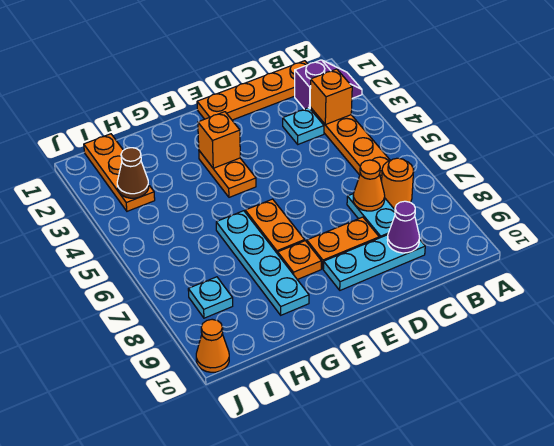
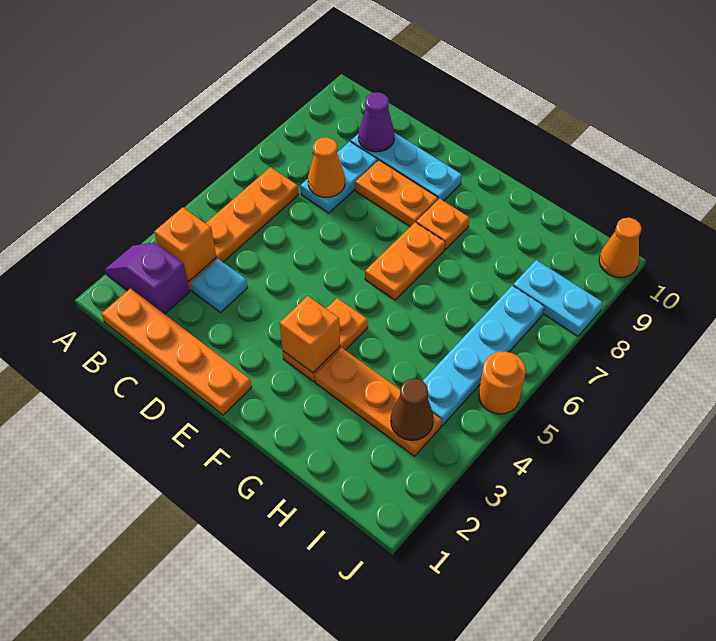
orange 1x1 round brick [382,158,414,209] -> orange 1x1 round brick moved to [479,351,526,414]
cyan 1x4 plate [216,211,309,315] -> cyan 1x4 plate moved to [423,286,544,426]
orange 1x3 plate [84,134,155,211] -> orange 1x3 plate turned to [315,348,442,456]
cyan 1x1 plate [188,277,233,318] -> cyan 1x2 plate [513,260,603,336]

